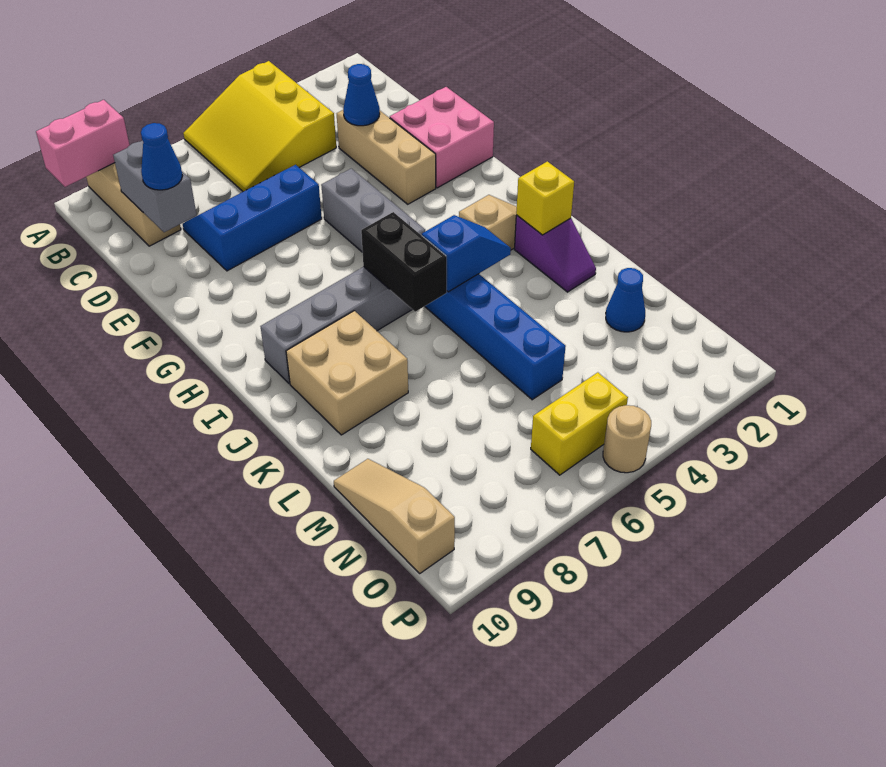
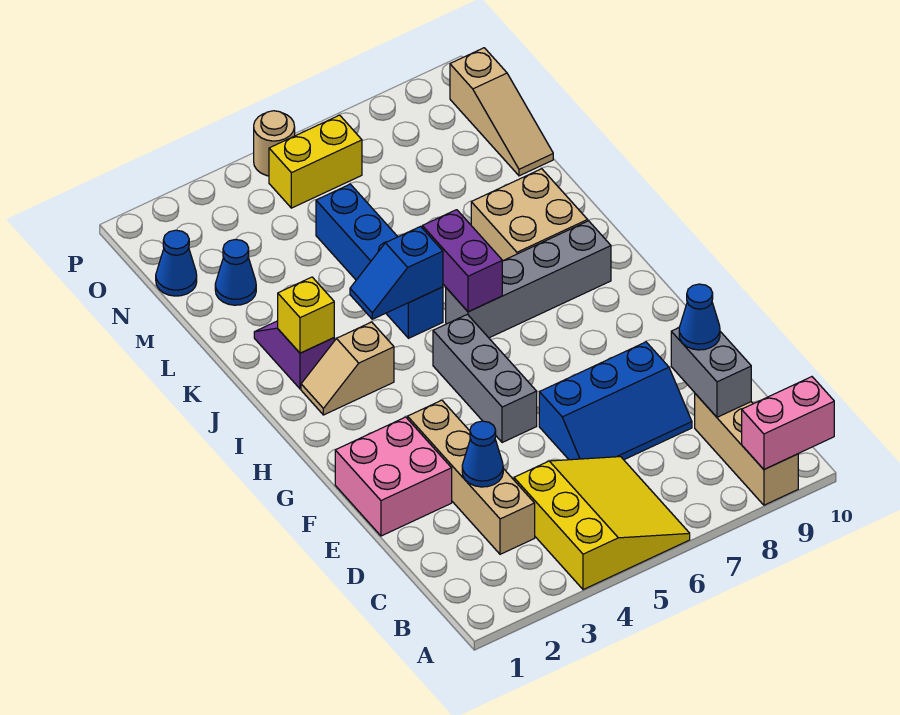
tan 1x3 brick [337,110,436,204] -> tan 1x4 brick [408,400,535,554]
black 1x2 brick [361,212,447,312] -> purple 1x2 brick [422,210,502,312]
none -> blue 1x1 cone [156,230,197,296]

